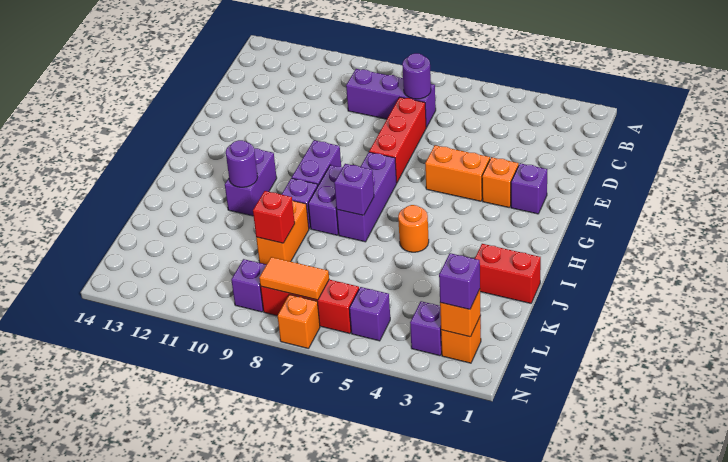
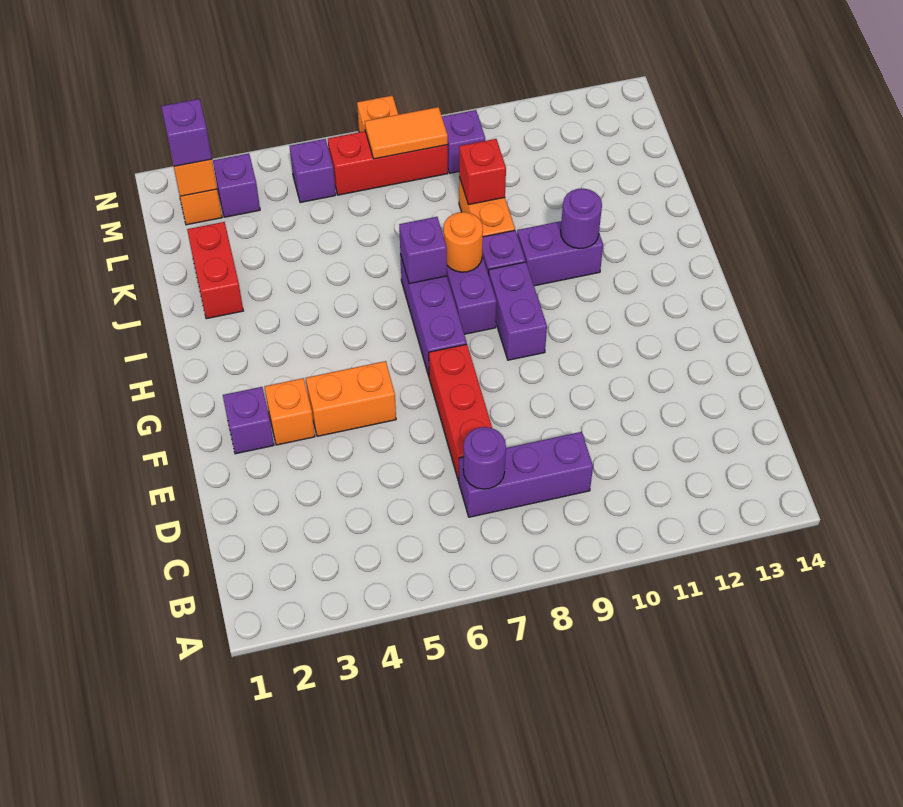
purple 1x2 brick [225,148,277,216] -> purple 1x2 brick turned to [517,221,603,286]
orange 1x1 round brick [398,205,429,252] -> orange 1x1 round brick moved to [444,212,483,272]
red 1x2 brick [475,244,541,303] -> red 1x2 brick turned to [187,222,243,319]

